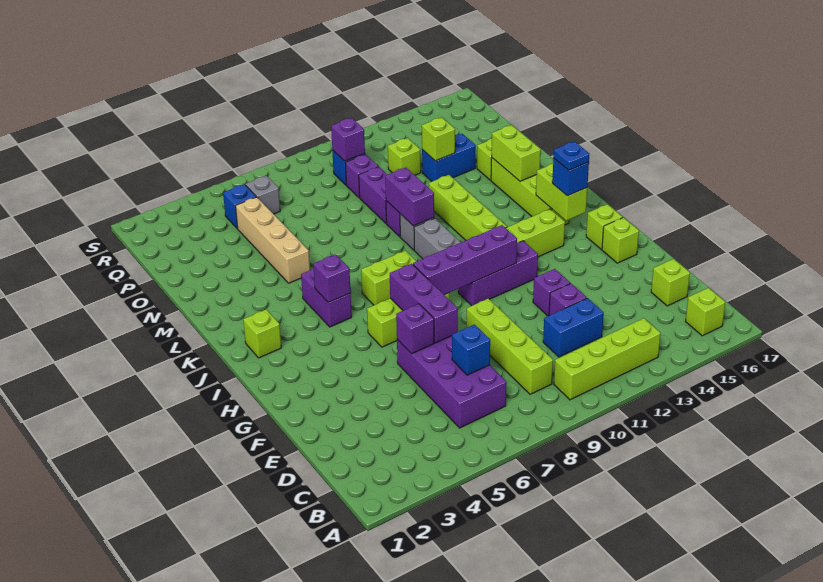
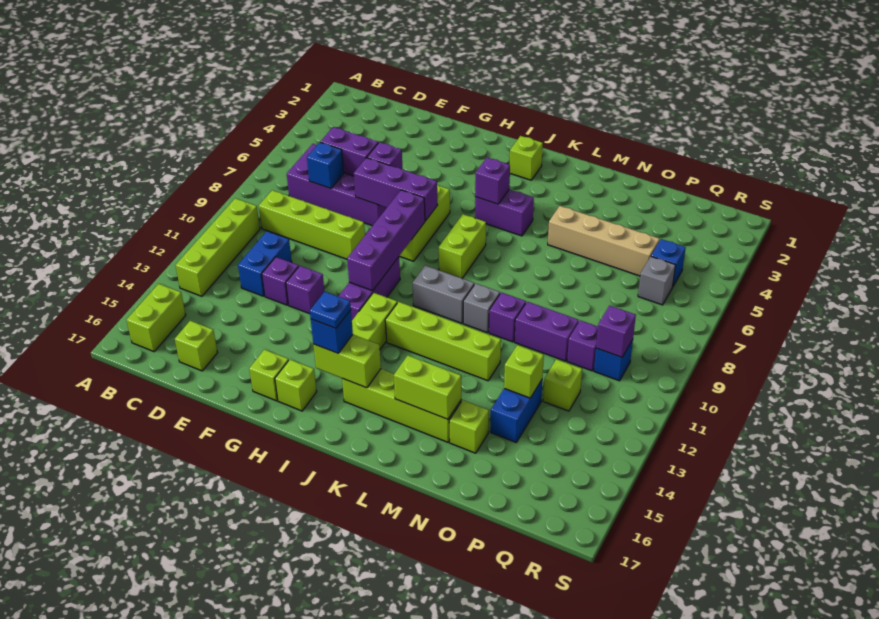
lime 1x1 brick [686,288,725,336] -> lime 1x2 brick [127,284,186,352]
purple 1x2 brick [385,167,434,226] -> purple 1x2 brick moved to [320,127,378,176]

